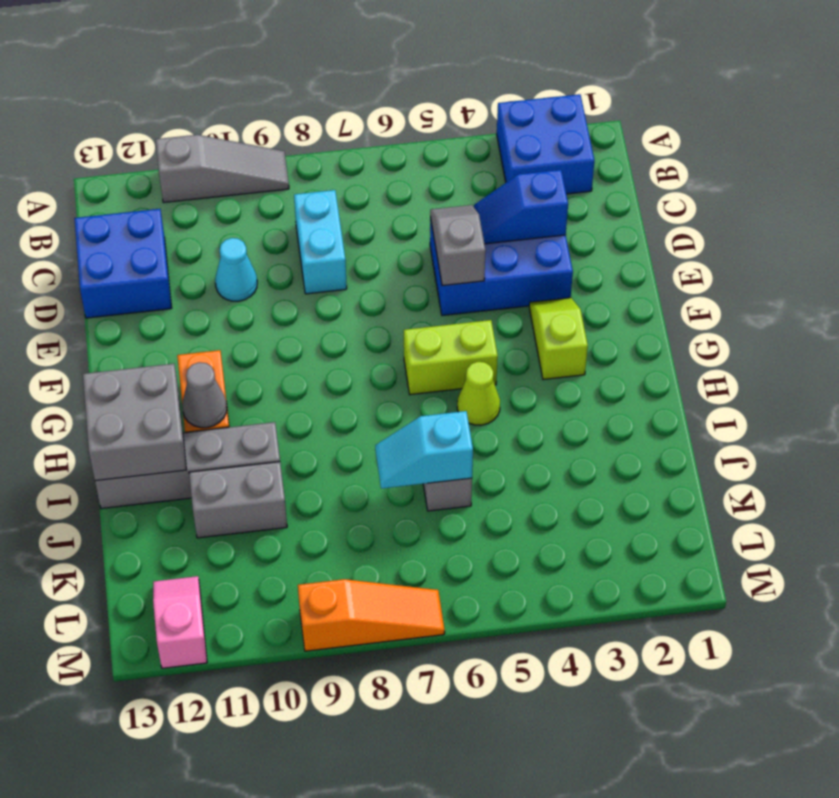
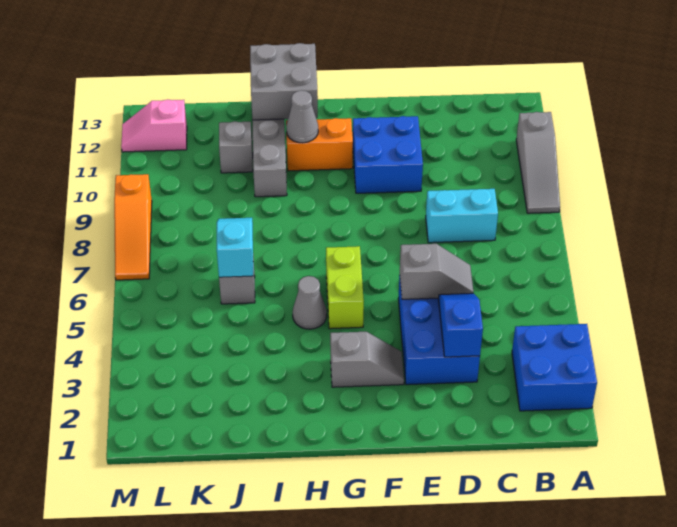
blue 2x2 brick [74,209,172,318] -> blue 2x2 brick moved to [353,116,423,193]
cyan 1x1 cone [215,238,257,301] -> none
lime 1x2 slope [529,298,588,380] -> grey 1x2 slope [330,332,404,387]
lime 1x1 cone [457,362,500,425] -> grey 1x1 cone [293,276,327,329]
grey 1x2 brick [189,462,287,538] -> grey 1x1 brick [219,121,253,173]
pink 1x2 slope [153,576,207,668] -> pink 1x2 slope turned to [121,100,187,152]

